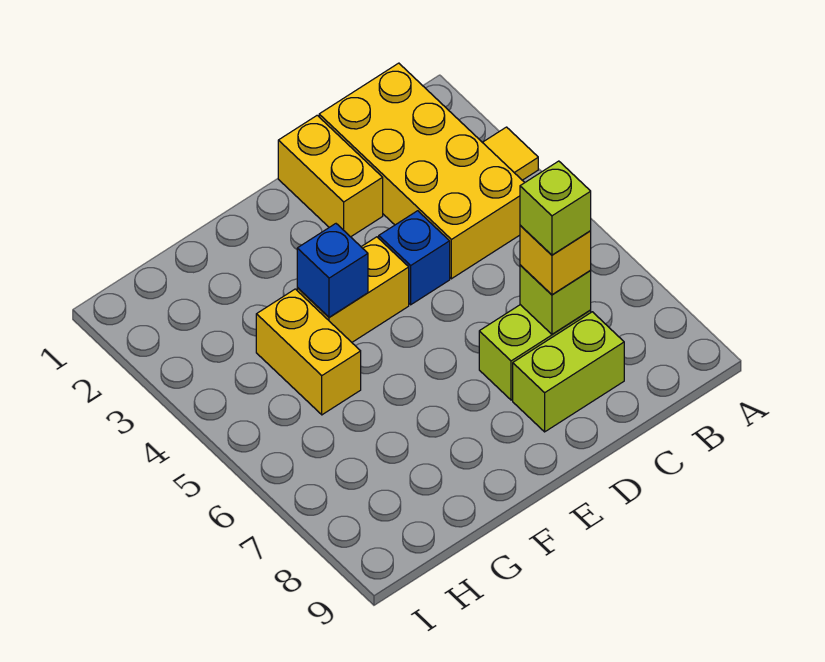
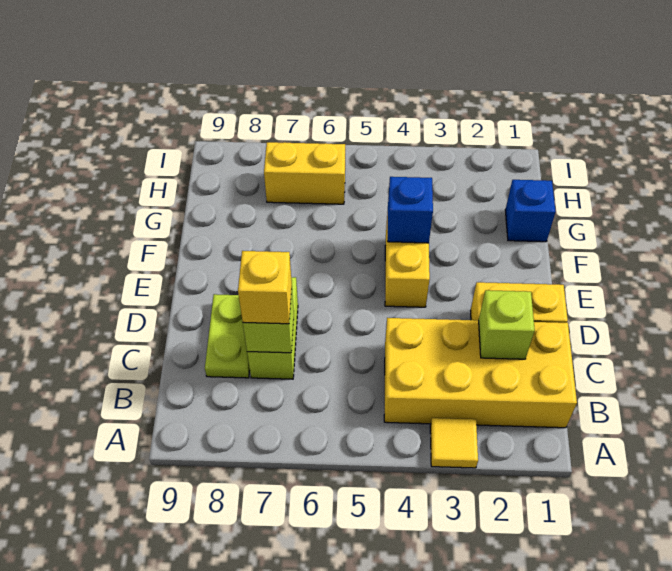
lime 1x1 brick [520,161,591,255] -> lime 1x1 brick moved to [479,290,535,359]
lime 1x2 brick [513,312,624,432] -> lime 1x2 plate [205,294,250,378]
blue 1x1 brick [379,211,450,305] -> blue 1x1 brick moved to [505,180,556,242]
yellow 1x2 brick [256,289,361,415] -> yellow 1x2 brick moved to [264,142,345,204]

